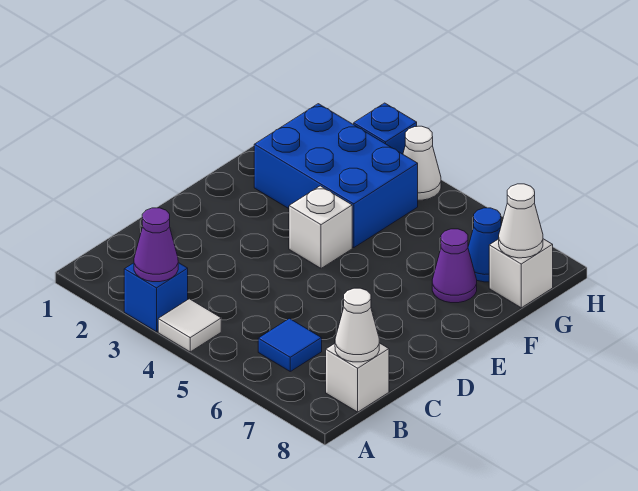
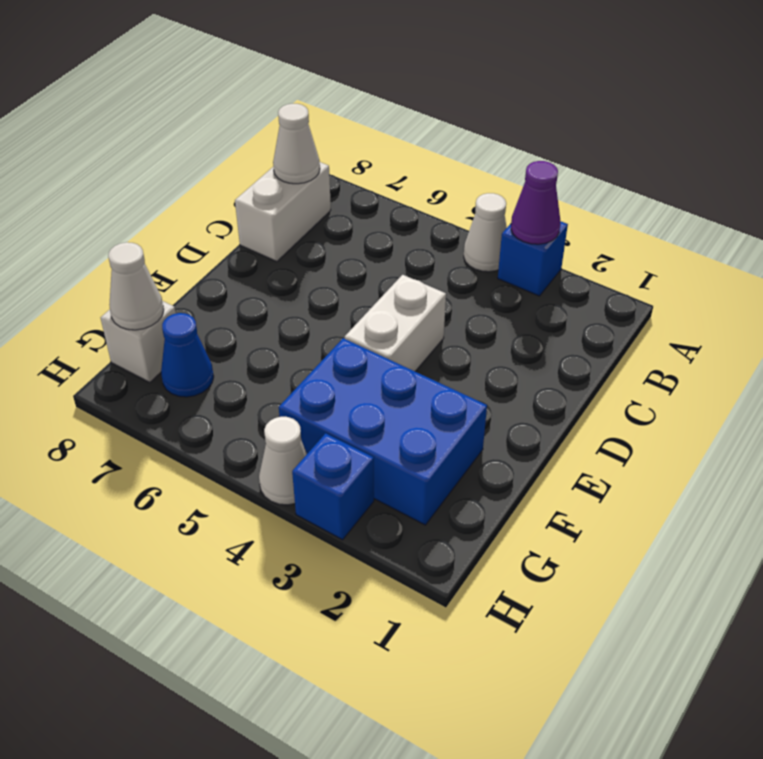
white 1x1 tile [158,299,221,352] -> white 1x1 cone [464,193,507,272]
blue 1x1 tile [258,318,322,371] -> none
white 1x1 brick [326,343,389,412] -> white 1x2 brick [235,162,331,262]
white 1x1 brick [289,186,352,268] -> white 1x2 brick [345,275,446,371]
purple 1x1 cone [432,229,477,303] -> none

